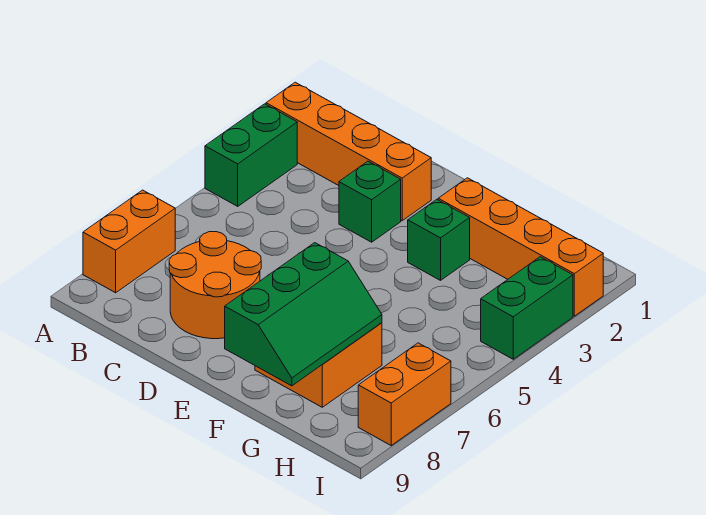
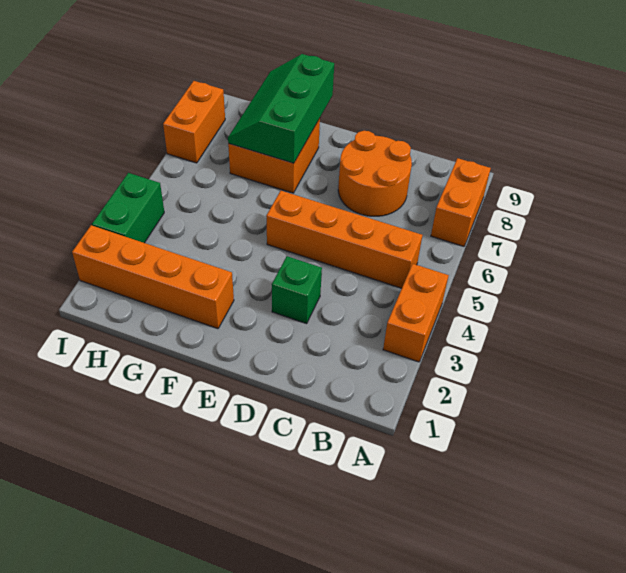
orange 1x4 brick [266,82,431,221] -> orange 1x4 brick moved to [266,191,422,288]
green 1x2 brick [205,104,297,206] -> orange 1x2 brick [383,264,449,362]
green 1x1 brick [408,200,470,280] -> none

